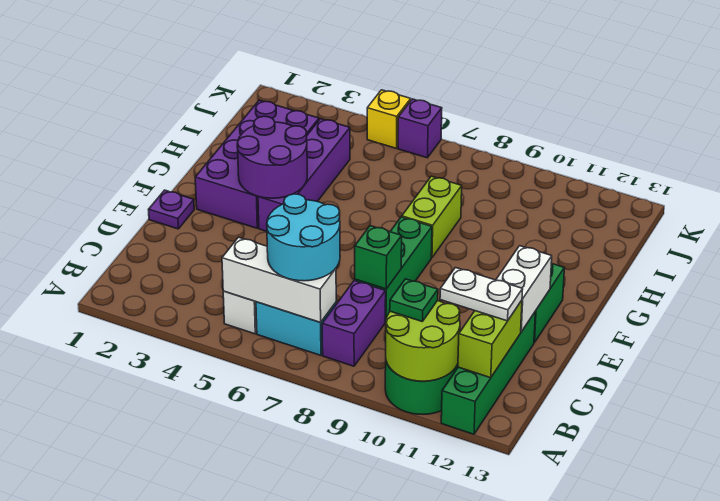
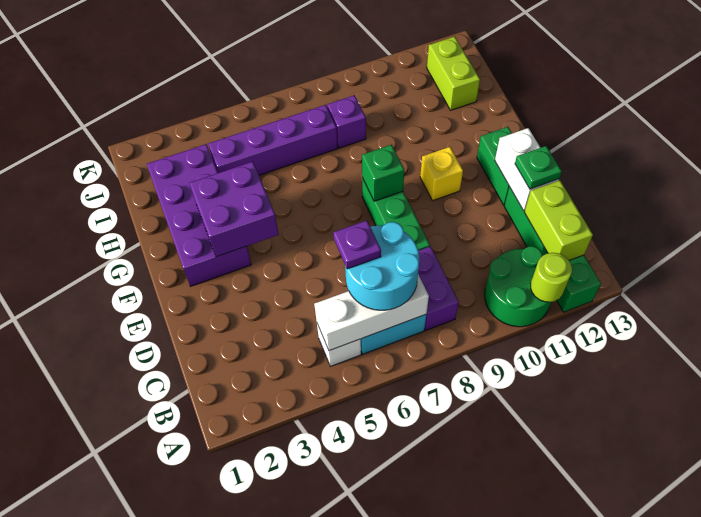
lime 2x2 round brick [386,301,460,381] -> lime 1x1 round brick [531,253,572,302]
green 1x1 plate [390,279,438,322] -> green 1x1 plate moved to [515,146,562,189]
white 1x2 plate [440,268,523,321] -> none
green 1x1 brick [355,226,402,289] -> green 1x1 brick moved to [362,145,404,201]
purple 1x1 plate [148,190,194,229] -> purple 1x1 plate moved to [333,220,381,269]
purple 2x2 round brick [237,116,307,198] -> purple 2x2 brick [190,162,279,257]
purple 1x4 brick [258,119,350,231] -> purple 1x4 brick turned to [208,105,338,175]
lime 1x2 brick [402,176,462,258] -> lime 1x2 brick moved to [427,37,480,110]
yellow 1x1 brick [367,90,411,148] -> yellow 1x1 brick moved to [420,147,463,201]
purple 1x1 brick [398,99,442,158] -> purple 1x1 brick moved to [327,95,366,148]

